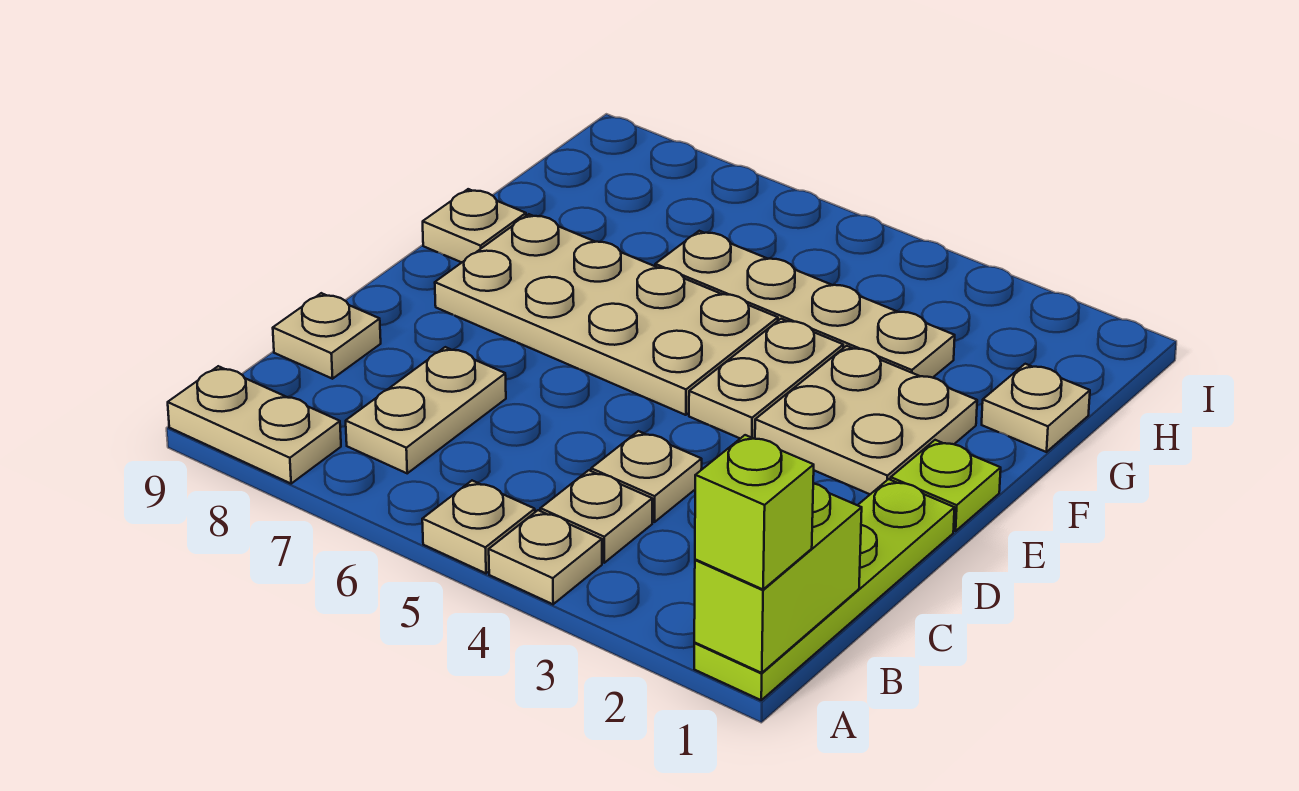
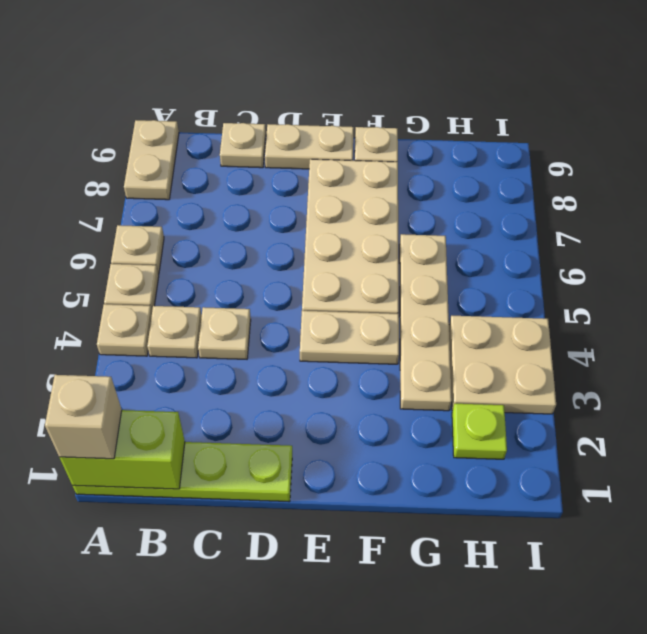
lime 1x1 brick [695,435,814,589] -> tan 1x1 brick [45,375,122,459]
tan 1x2 plate [346,347,506,473] -> tan 1x2 plate moved to [265,124,354,169]
lime 1x1 plate [891,440,1001,531] -> lime 1x1 plate moved to [452,404,507,459]
tan 2x2 plate [755,346,977,494] -> tan 2x2 plate moved to [449,316,556,414]
tan 1x1 plate [982,364,1090,452] -> tan 1x1 plate moved to [111,225,164,274]

